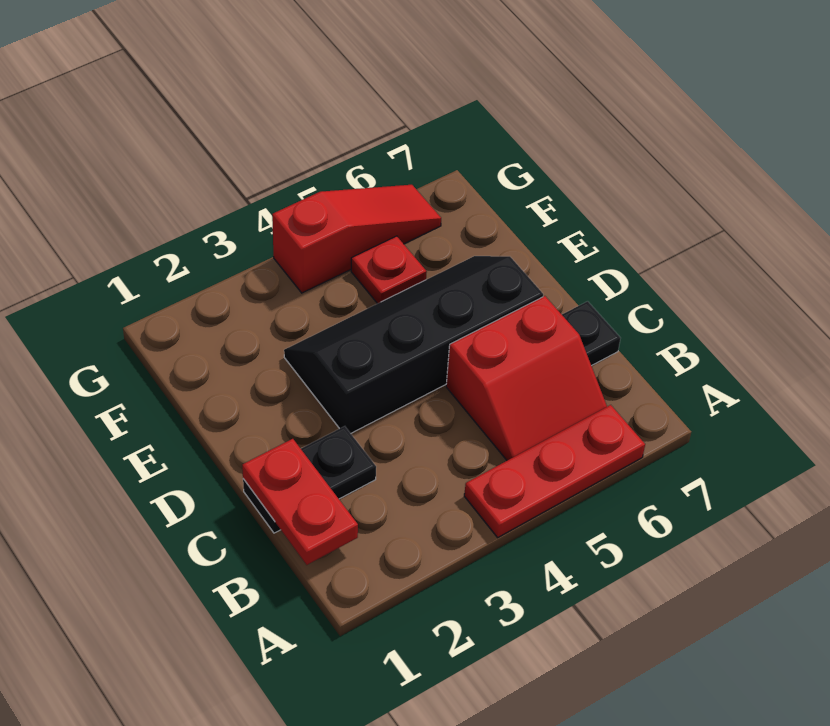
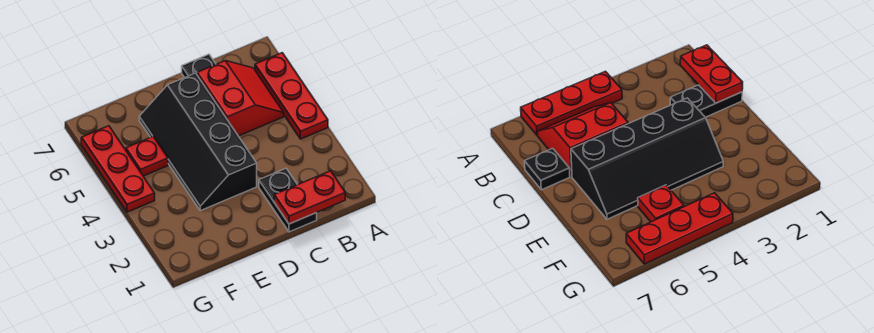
red 1x3 slope [272,185,441,293] -> red 1x3 plate [81,126,155,212]

